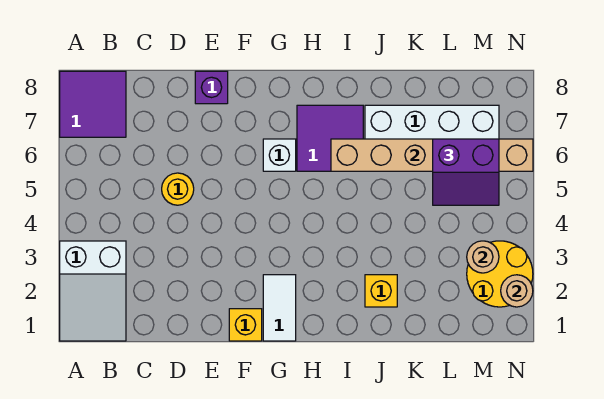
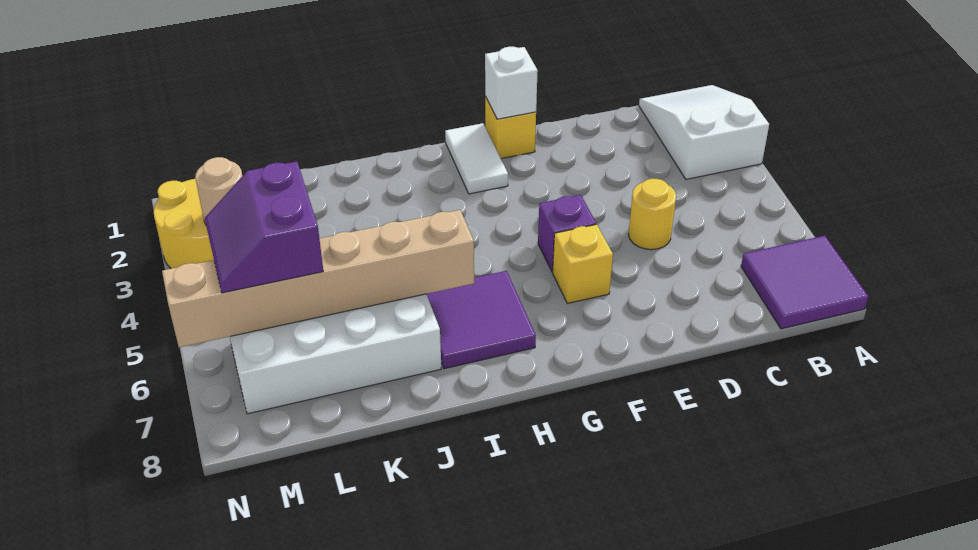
purple 1x1 brick [195,71,228,104] -> purple 1x1 brick moved to [538,195,596,272]
white 1x1 brick [263,139,296,171] -> white 1x1 brick moved to [485,47,538,119]
yellow 1x1 brick [365,275,397,307] -> yellow 1x1 brick moved to [553,224,613,303]
purple 2x2 slope [433,139,499,205] -> purple 2x2 slope turned to [205,161,323,293]
tan 1x1 round brick [501,275,533,307] -> none

